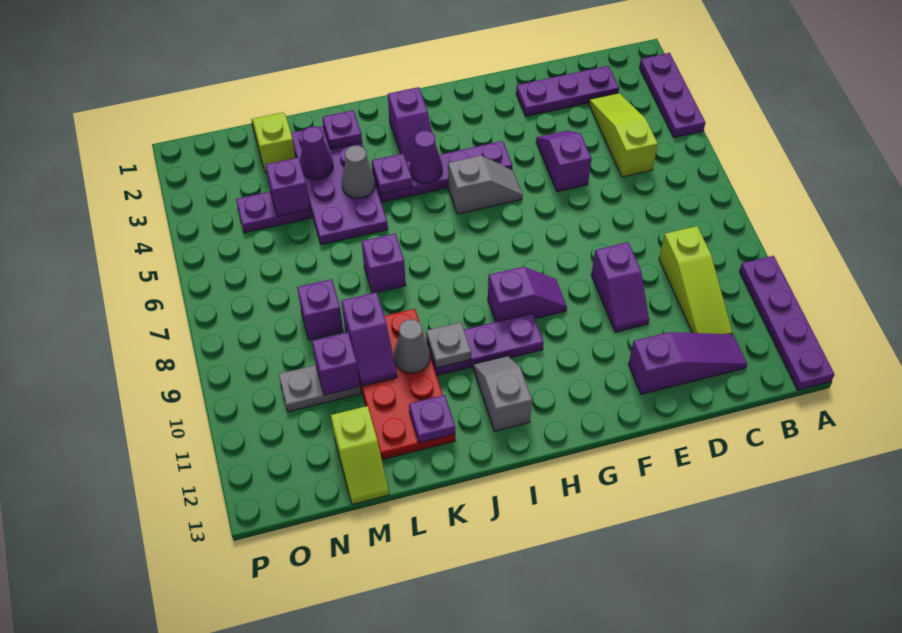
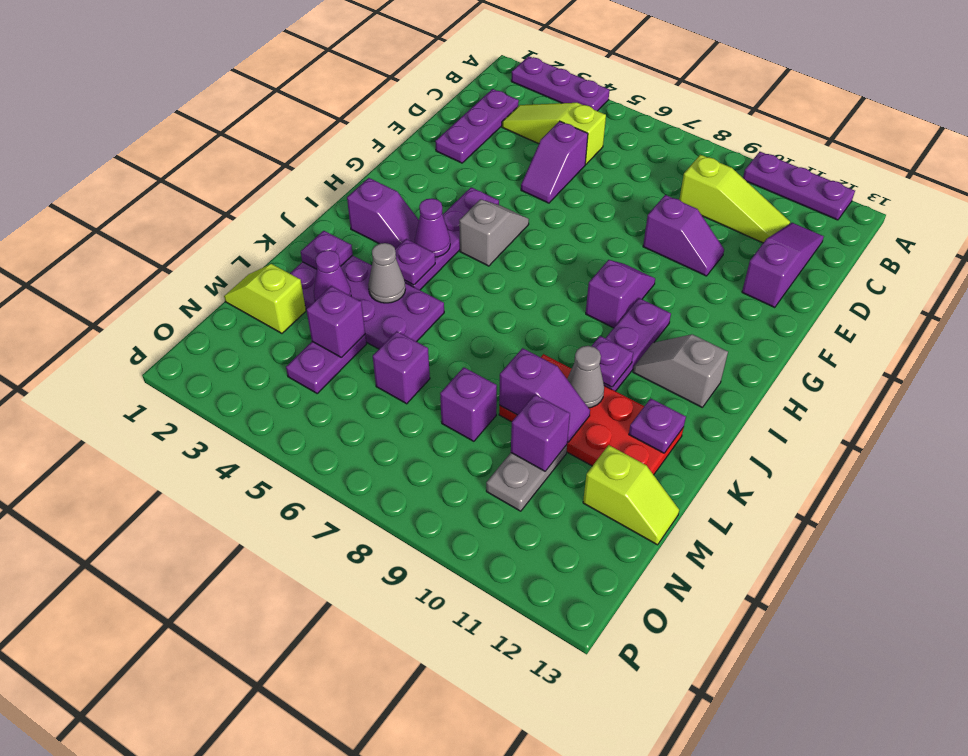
purple 1x4 plate [739,256,835,390] -> purple 1x3 plate [743,152,855,220]
purple 1x2 slope [536,131,592,192] -> purple 1x2 slope turned to [521,121,588,203]
grey 1x1 plate [426,322,471,368] -> purple 1x1 plate [591,336,633,387]
purple 1x1 brick [362,234,406,293] -> purple 1x1 brick moved to [373,331,430,404]

